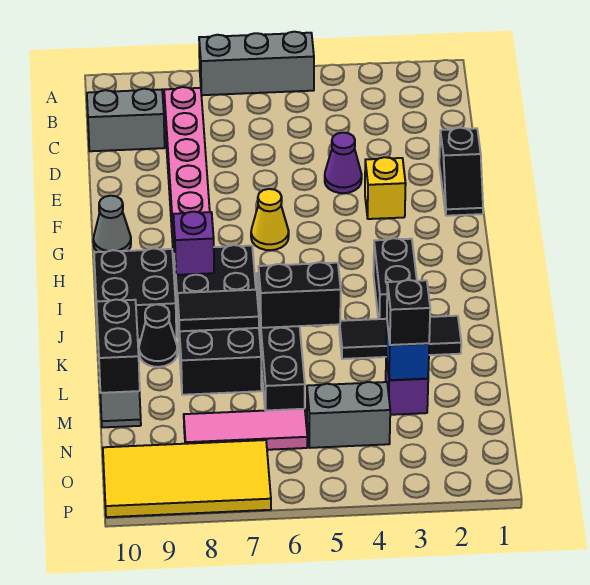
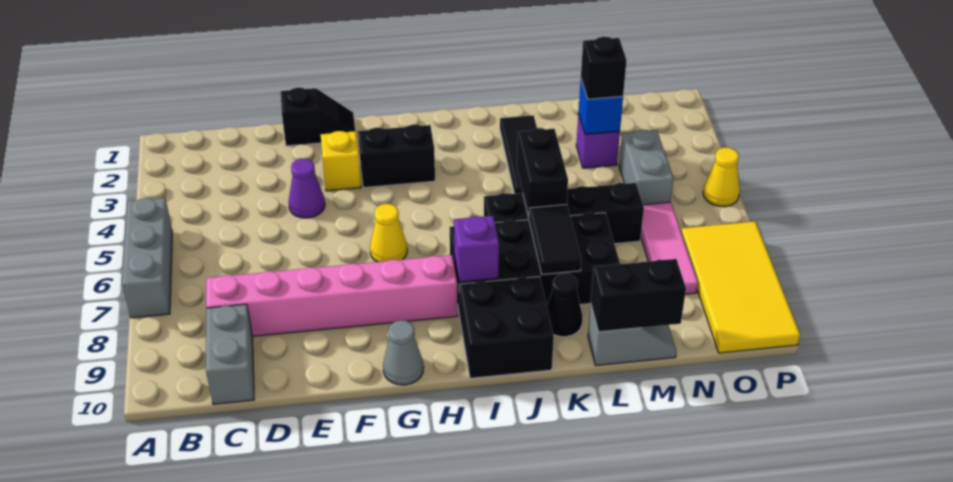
black 1x2 brick [373,238,417,319] -> black 1x2 brick moved to [358,125,435,188]
none -> yellow 1x1 cone [703,147,740,207]

